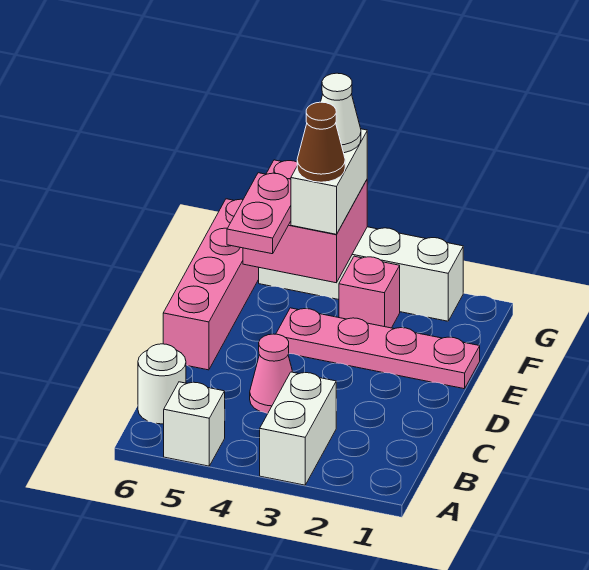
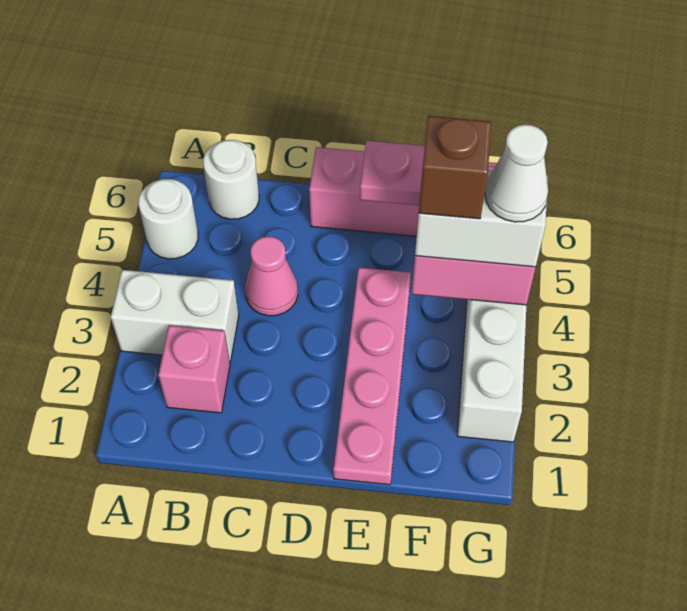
white 1x1 brick [164,382,225,466] -> white 1x1 round brick [138,179,198,259]
pink 1x1 brick [339,256,400,328] -> pink 1x1 brick moved to [158,325,230,413]
brown 1x1 cone [297,102,345,182] -> brown 1x1 brick [419,116,491,219]

